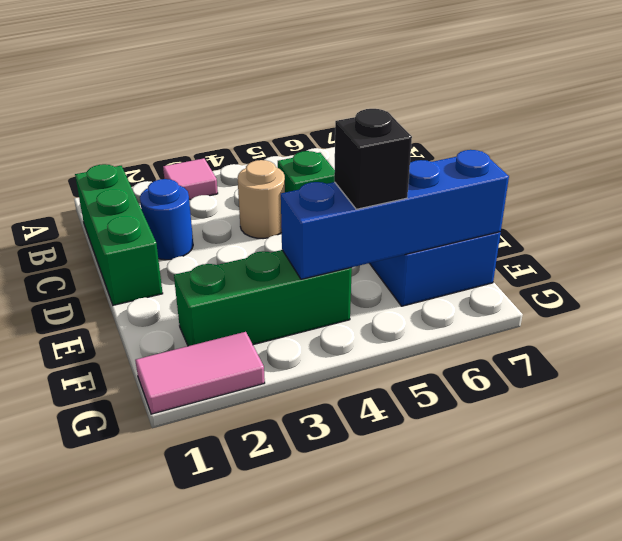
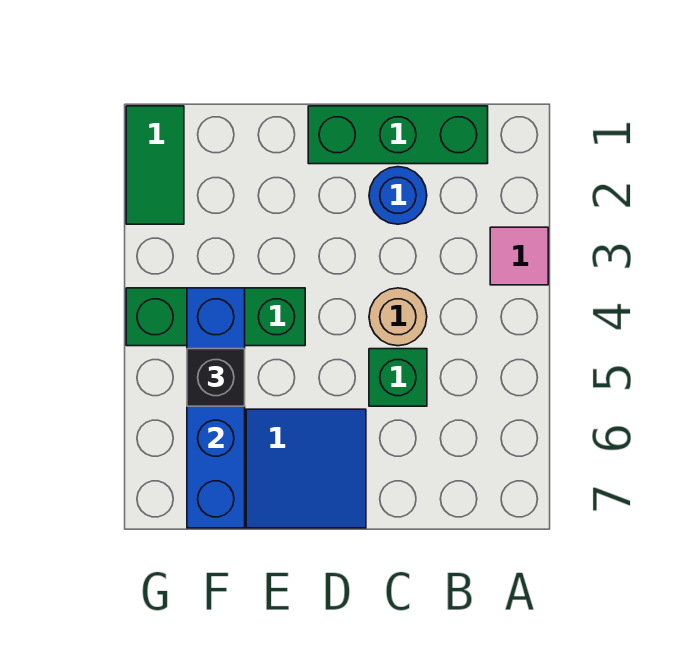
green 1x3 brick [174,250,352,346] -> green 1x3 brick turned to [126,288,305,346]
pink 1x2 tile [135,332,265,414] -> green 1x2 tile [126,106,184,224]

